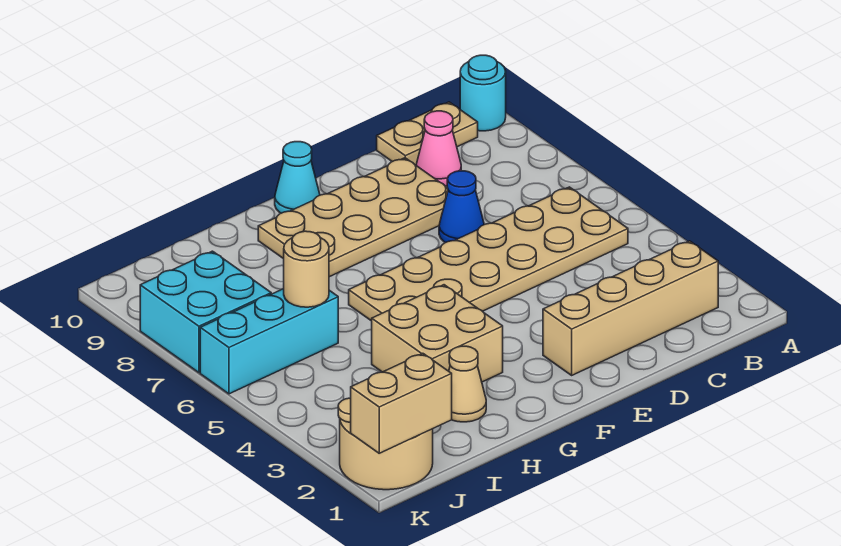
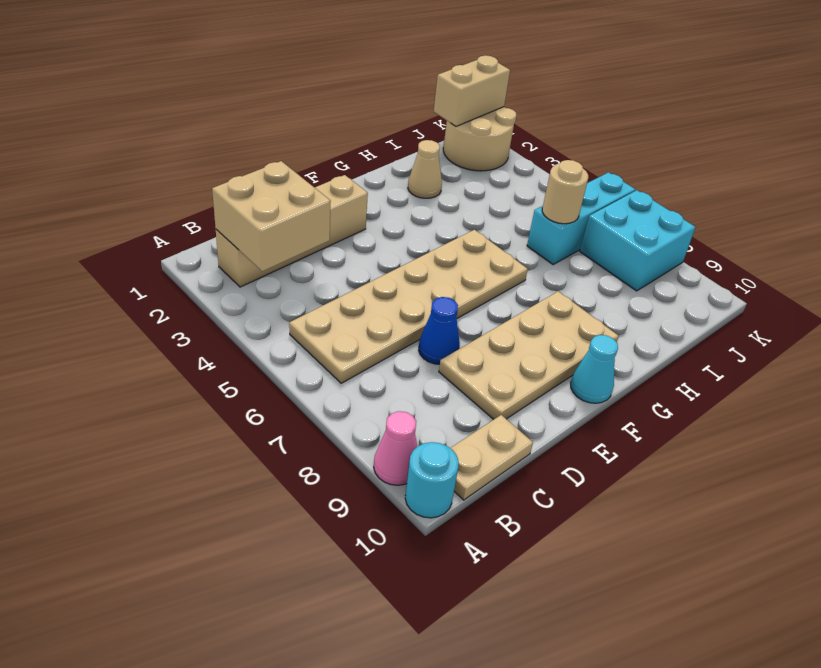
pink 1x1 cone [416,111,461,186] -> pink 1x1 cone moved to [374,411,417,485]
tan 2x2 brick [372,285,503,382] -> tan 2x2 brick moved to [212,161,331,271]

